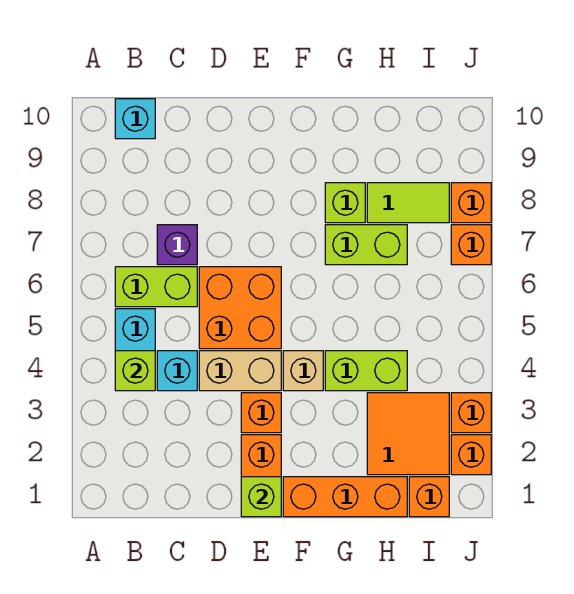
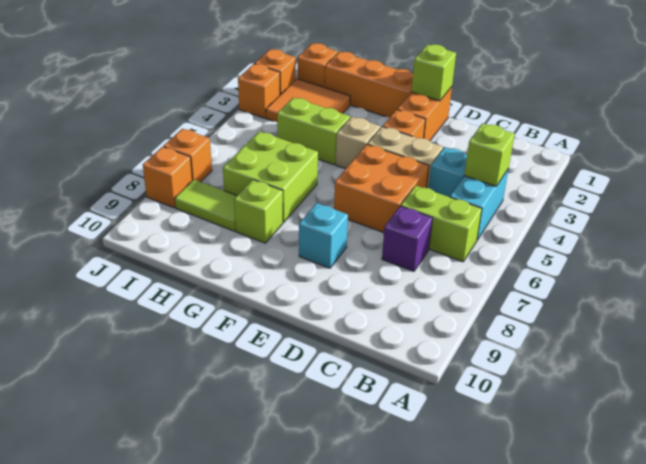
cyan 1x1 brick [115,99,155,139] -> cyan 1x1 brick moved to [299,203,348,268]
lime 1x2 brick [325,225,407,265] -> lime 2x2 brick [223,131,318,222]

